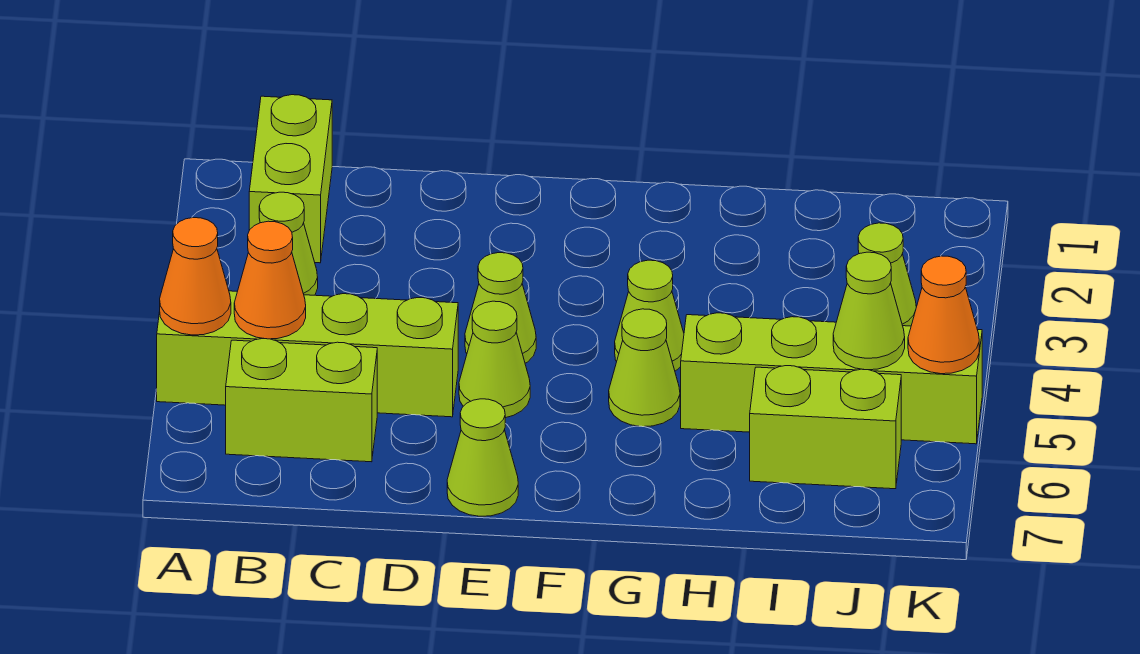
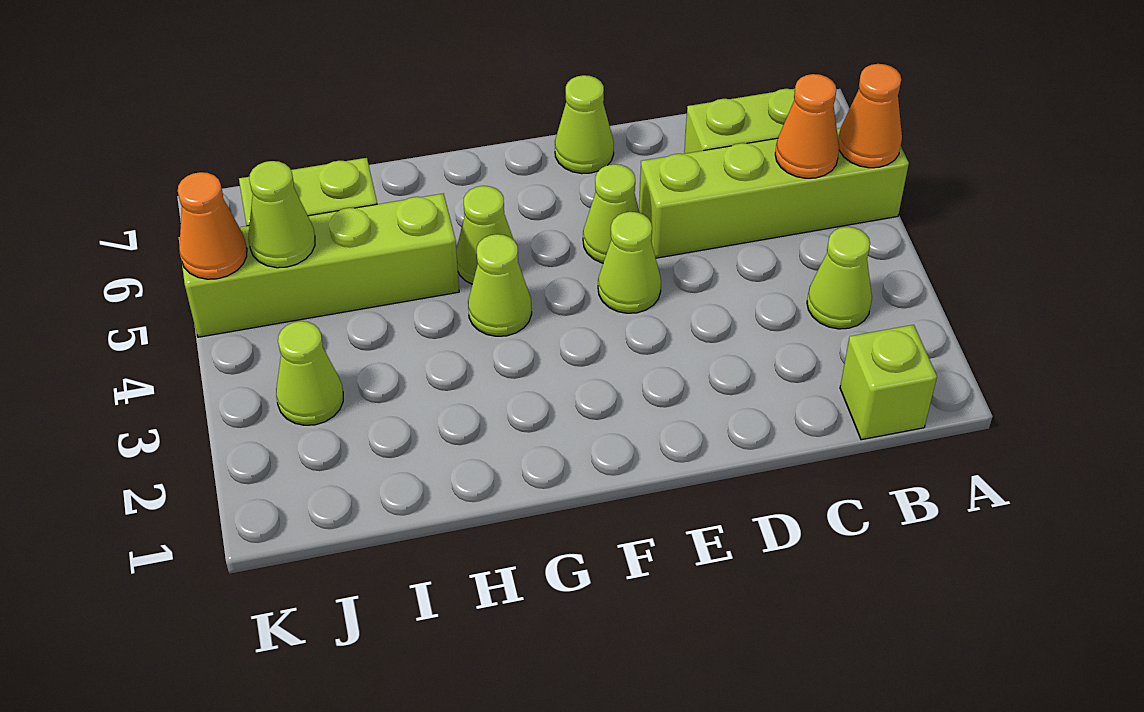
lime 1x2 brick [249,95,332,263] -> lime 1x1 brick [840,325,937,440]

